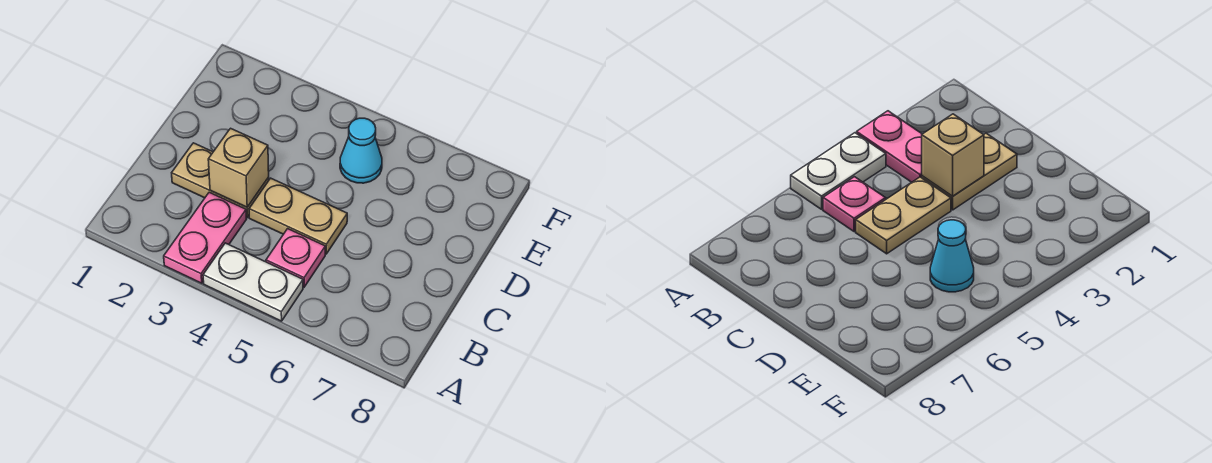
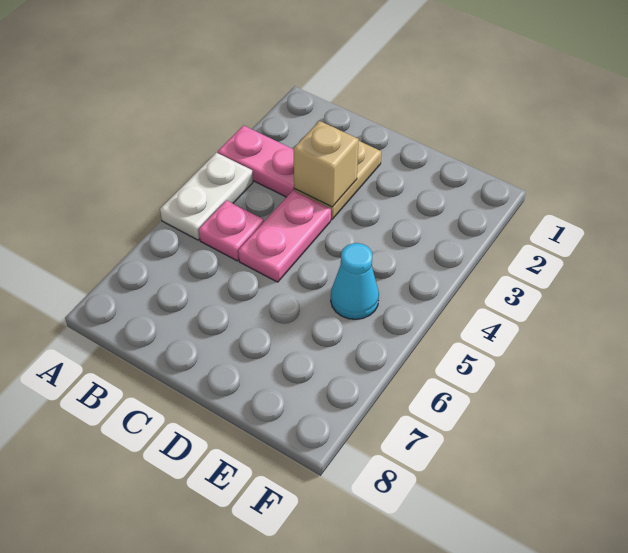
tan 1x2 plate [249,178,347,254] -> pink 1x2 plate [238,190,331,282]

